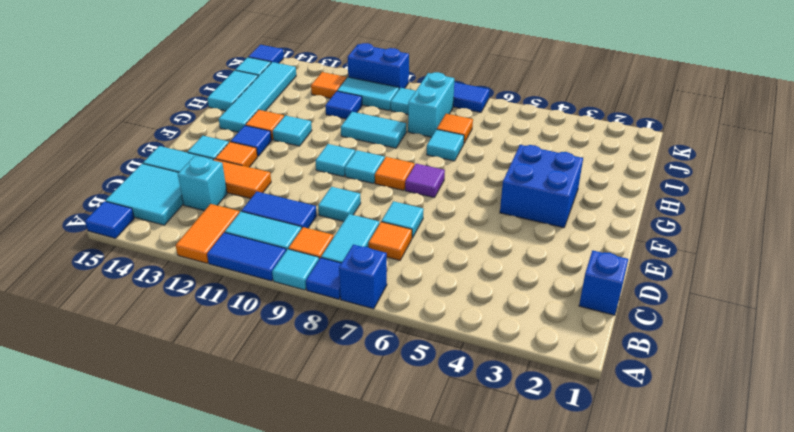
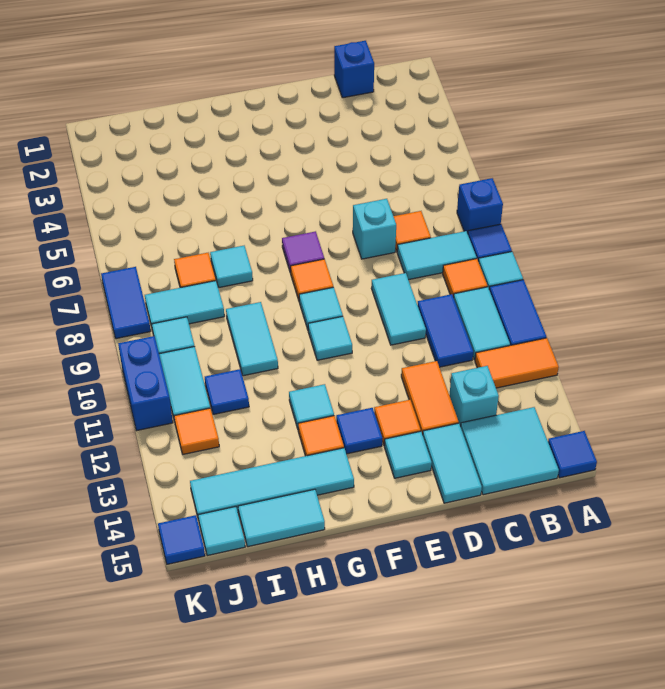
cyan 1x1 tile [381,201,424,238] -> cyan 1x1 brick [353,199,396,259]
cyan 1x1 tile [318,187,361,221] -> cyan 1x2 tile [371,273,426,345]
blue 2x2 brick [500,145,583,228] -> none
cyan 1x2 brick [408,72,454,137] -> cyan 1x2 tile [145,281,224,331]

